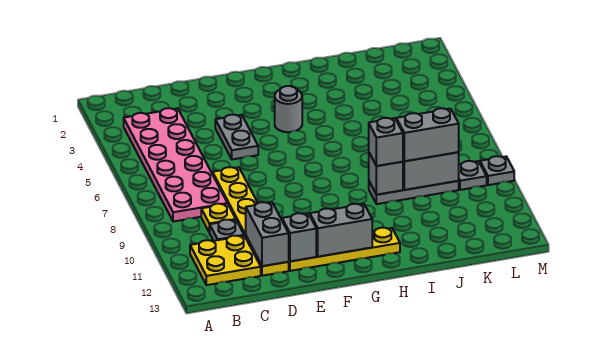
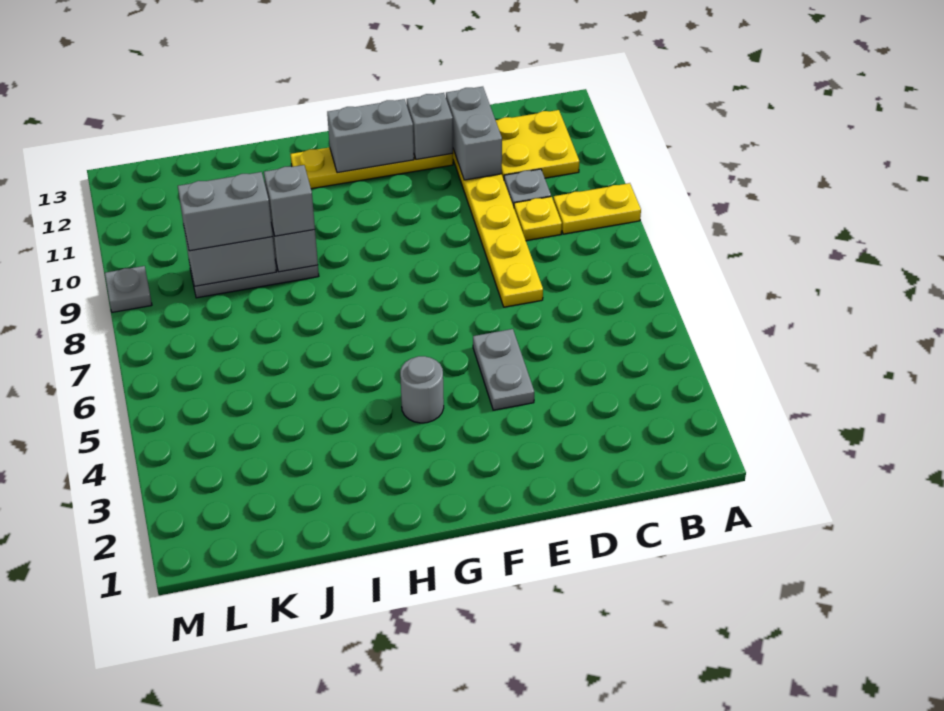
none -> yellow 1x2 plate [553,183,641,234]
pink 2x6 plate [124,108,227,222] -> none
grey 1x1 plate [459,161,487,190] -> none

